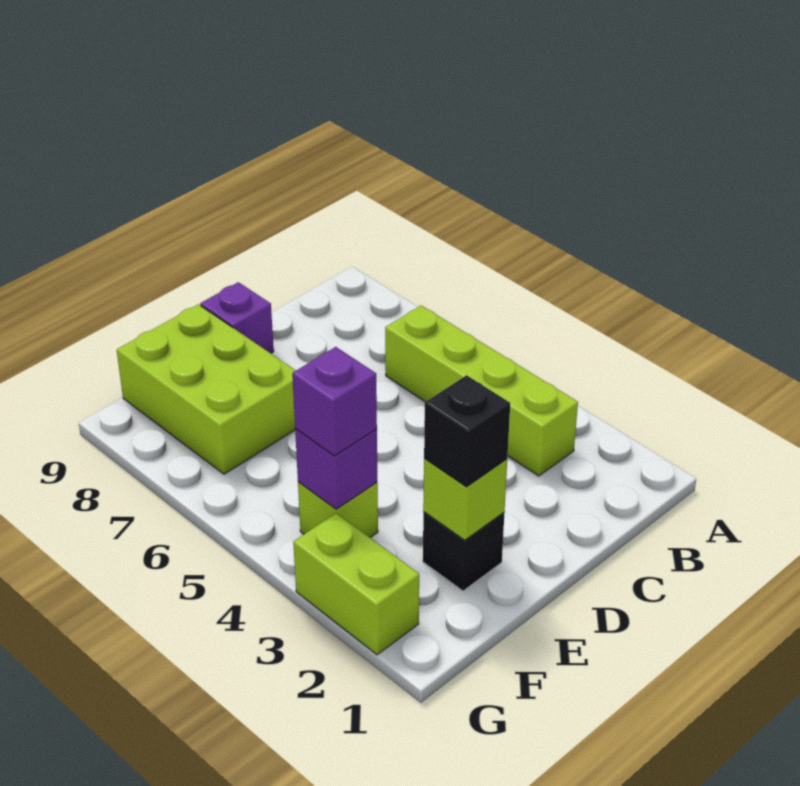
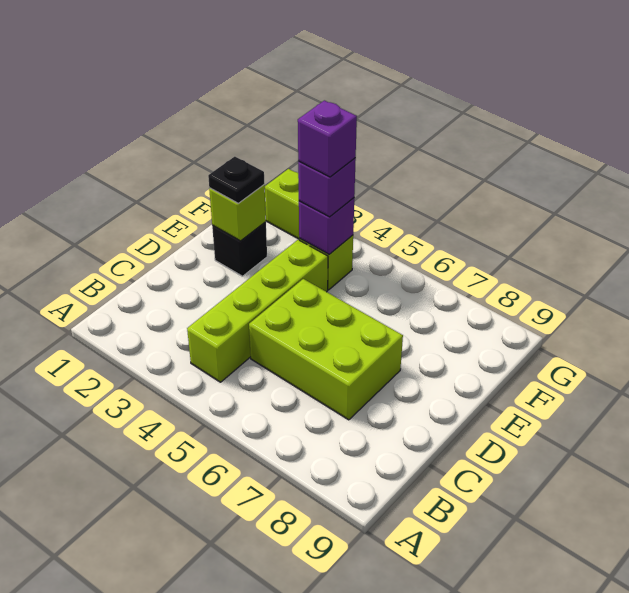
lime 1x4 brick [385,306,578,476] -> lime 1x4 brick turned to [187,240,328,382]
purple 1x1 brick [200,282,274,353] -> purple 1x1 brick moved to [298,100,357,177]
black 1x1 brick [424,375,510,487] -> black 1x1 plate [208,157,265,204]
lime 2x3 brick [117,304,296,474] -> lime 2x3 brick moved to [249,279,403,420]

